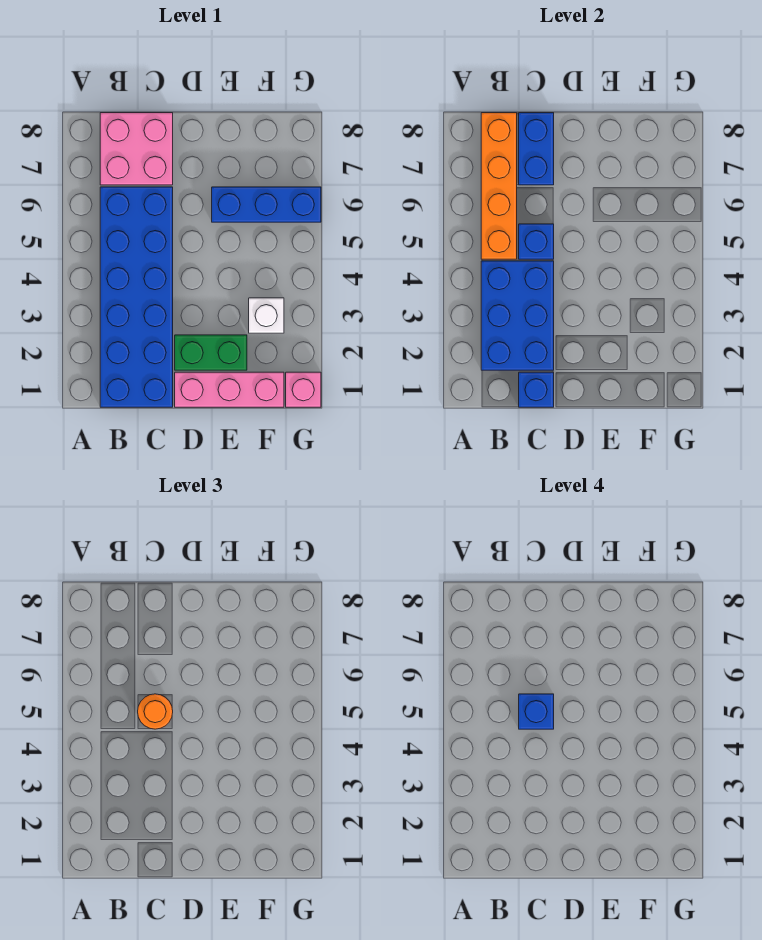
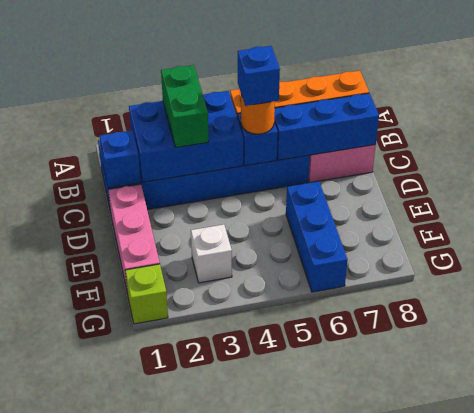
blue 1x2 brick [519,113,554,185] -> blue 1x3 brick [274,93,379,160]
green 1x2 brick [175,335,247,370] -> green 1x2 brick moved to [161,65,209,148]
pink 1x1 brick [286,372,321,407] -> lime 1x1 brick [125,264,168,324]

